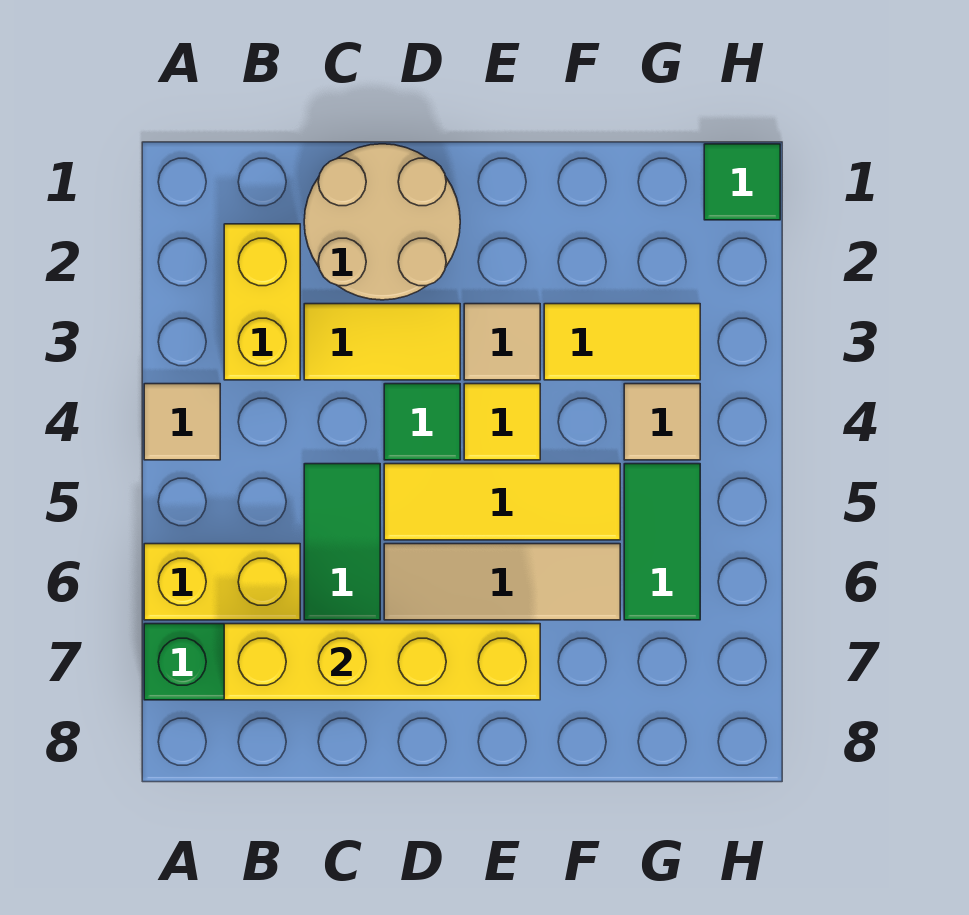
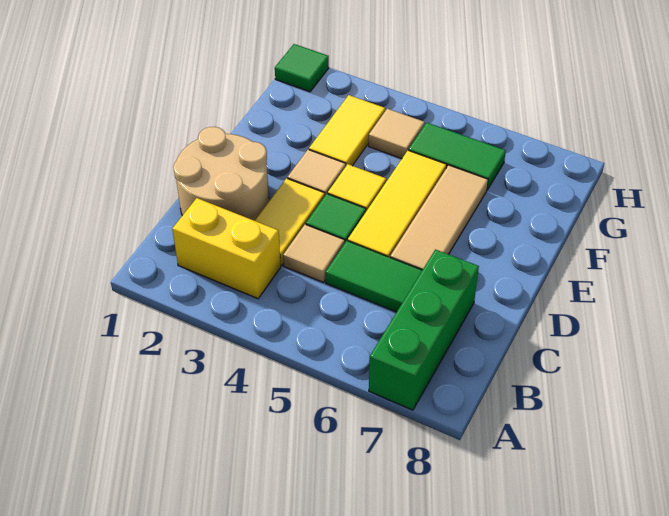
tan 1x1 tile [144,384,220,460] -> tan 1x1 tile moved to [283,225,345,282]
yellow 1x2 brick [144,544,300,620] -> none
yellow 1x4 brick [224,624,540,700] -> none

